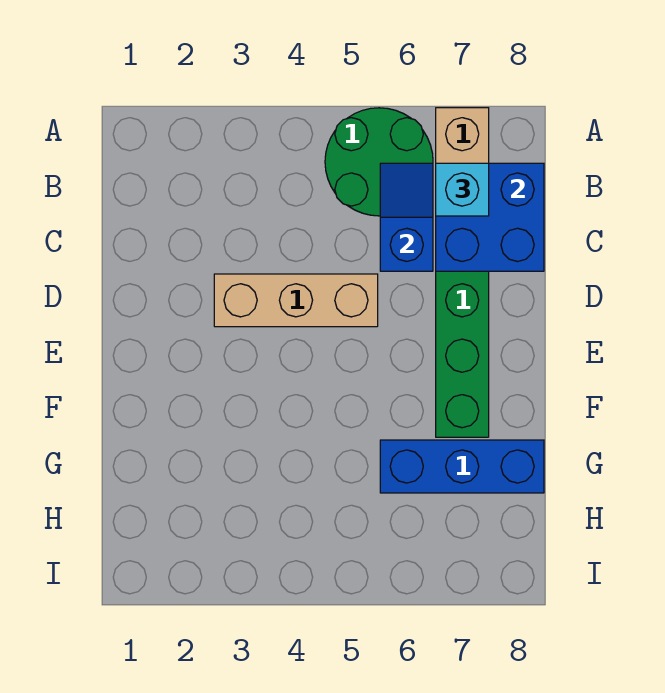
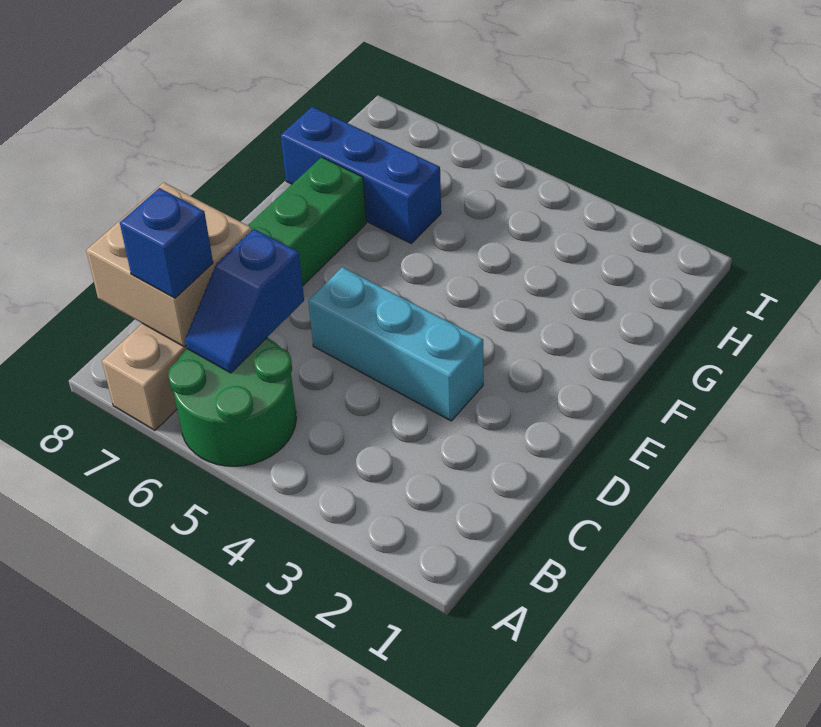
blue 2x2 brick [436,163,544,271] -> tan 2x2 brick [86,182,252,347]
cyan 1x1 brick [436,163,489,216] -> blue 1x1 brick [120,188,213,298]
tan 1x3 brick [214,274,378,327] -> cyan 1x3 brick [308,267,483,421]

